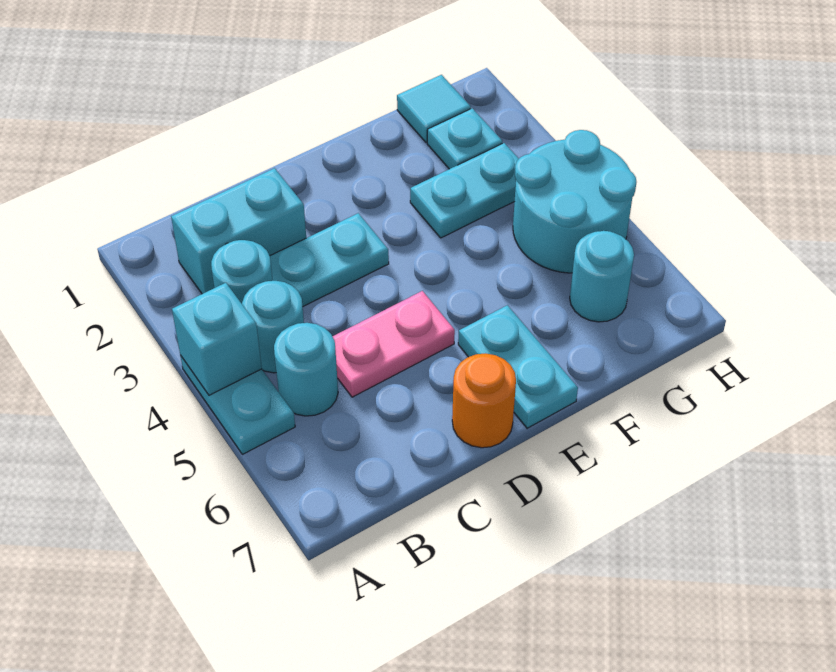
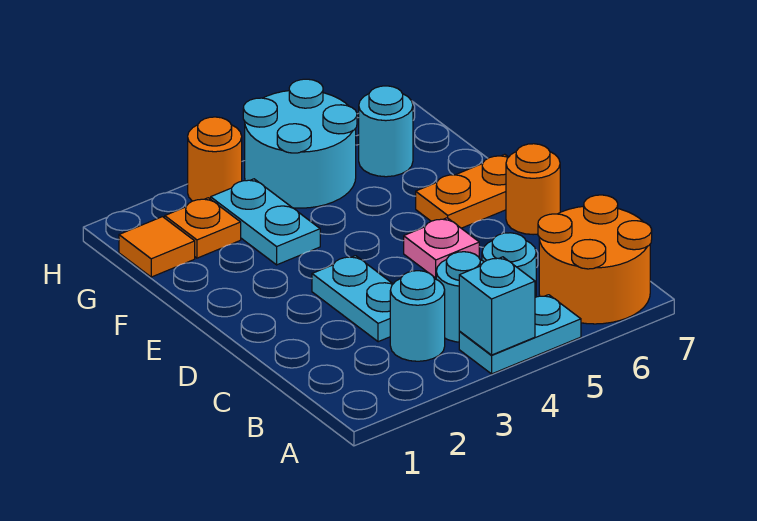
none -> orange 2x2 round brick [538,195,652,324]
cyan 1x2 brick [171,168,306,294] -> none
pink 1x2 plate [333,291,455,397] -> pink 1x1 plate [404,218,479,278]
cyan 1x2 plate [458,305,578,428] -> orange 1x2 plate [416,154,508,228]
cyan 1x1 tile [397,75,471,142] -> orange 1x1 tile [119,217,195,277]
cyan 1x1 plate [427,108,503,169] -> orange 1x1 plate [165,198,241,258]
none -> orange 1x1 round brick [188,117,242,201]

